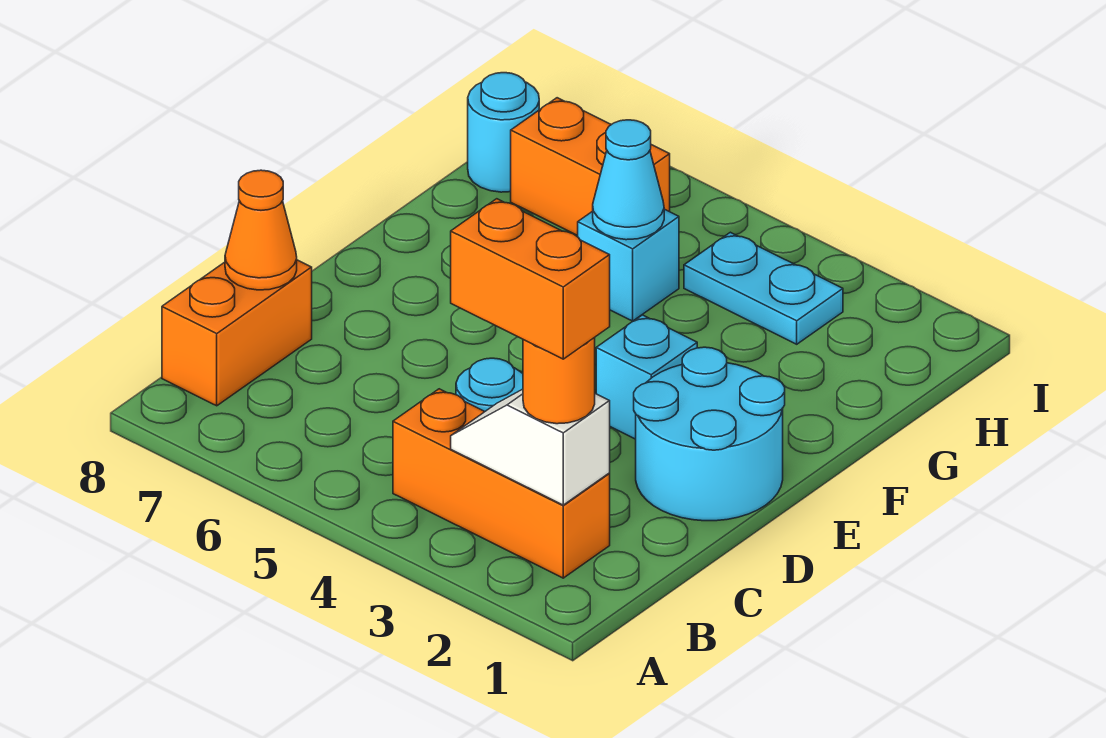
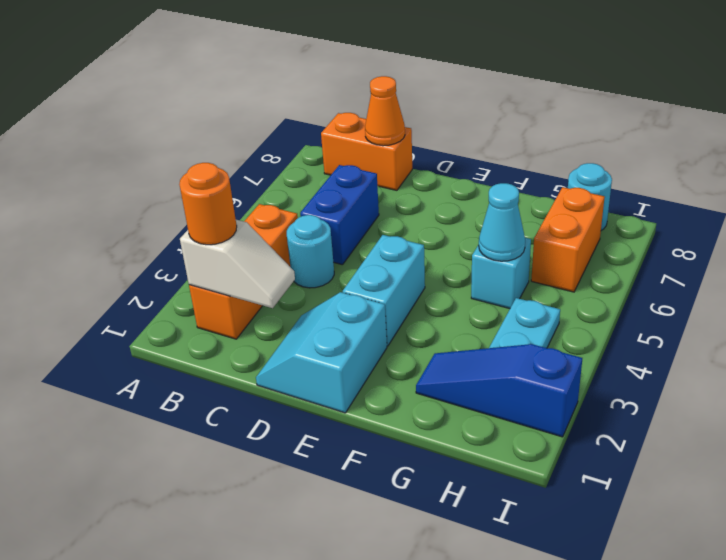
white 1x2 slope [451,389,610,505] -> white 1x2 slope turned to [180,220,295,308]
orange 1x2 brick [451,199,610,359] -> none
none -> blue 1x2 brick [300,165,379,265]
cyan 2x2 round brick [634,347,785,521] -> cyan 2x2 slope [256,292,387,413]
cyan 1x1 brick [596,315,697,439] -> cyan 1x2 brick [343,235,425,346]
none -> blue 1x3 slope [416,344,582,437]

